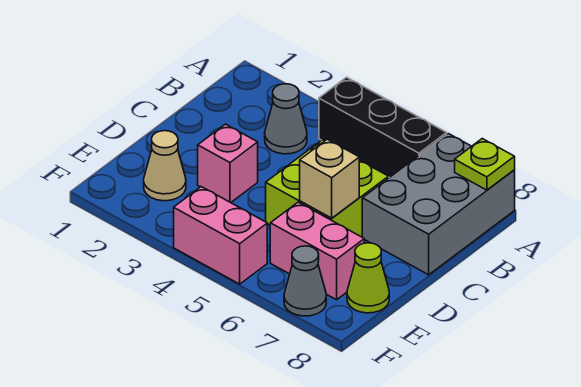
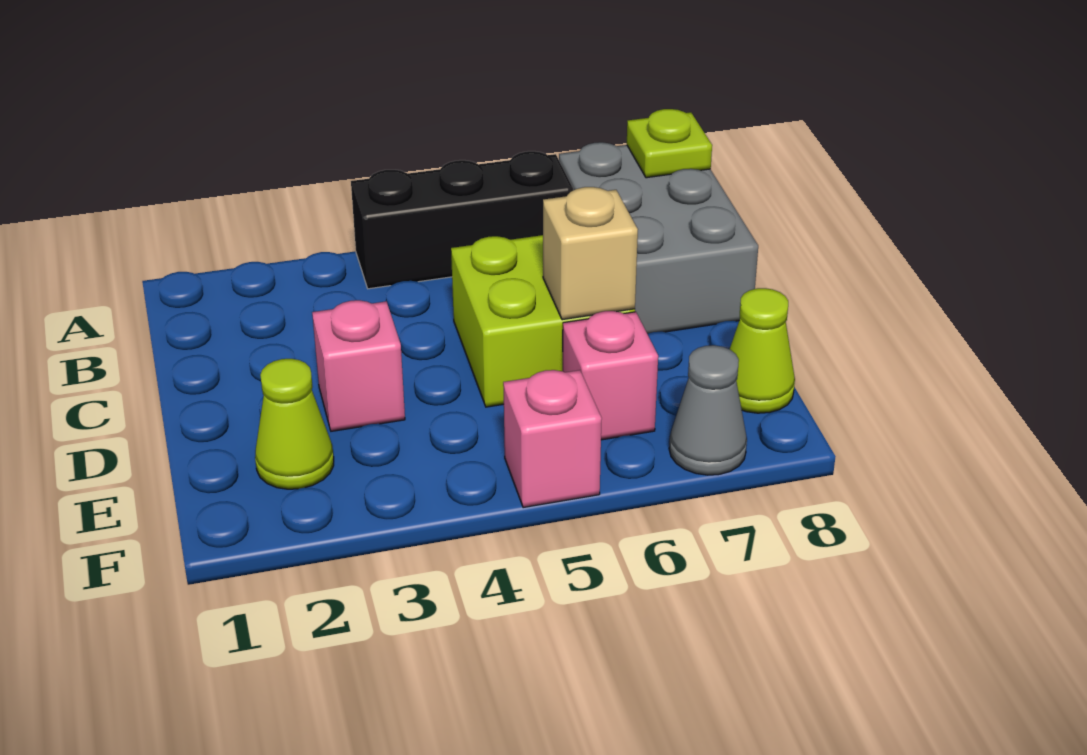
grey 1x1 cone [265,84,307,154] -> none
tan 1x1 cone [144,131,186,201] -> lime 1x1 cone [255,359,334,489]
pink 1x2 brick [270,202,364,300] -> pink 1x1 brick [563,311,658,440]
pink 1x2 brick [174,187,267,284] -> pink 1x1 brick [503,370,602,508]

